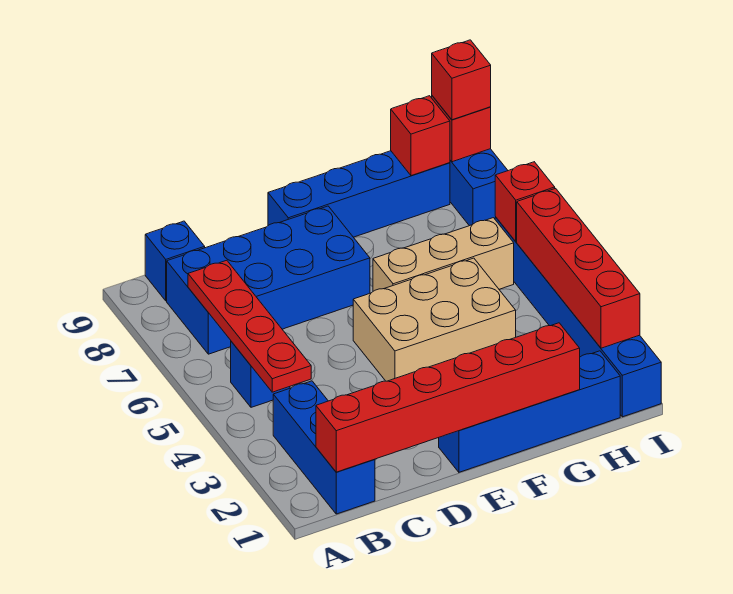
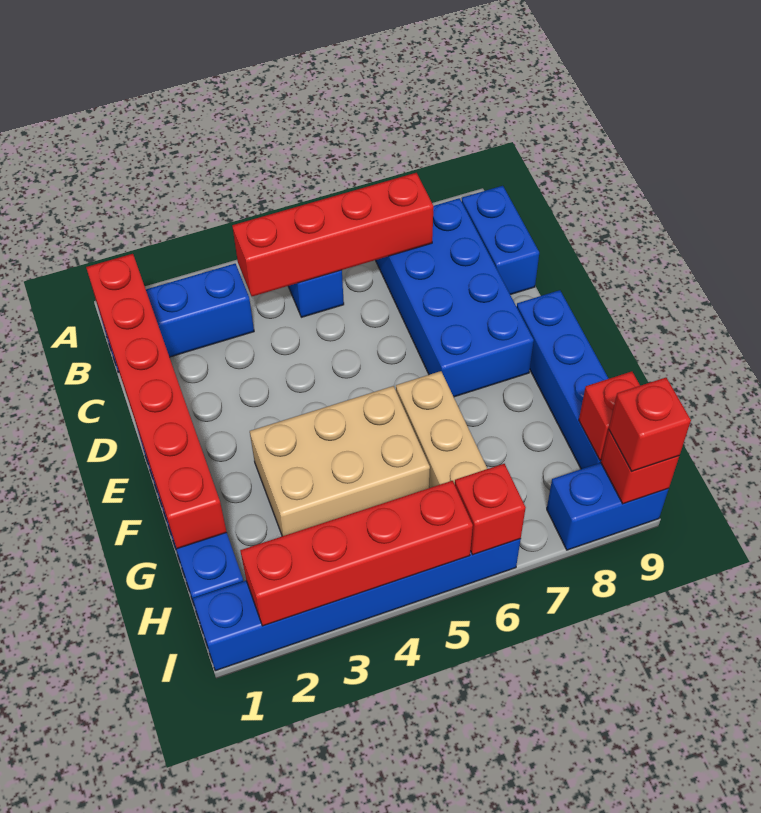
red 1x4 plate [188,260,311,392] -> red 1x4 brick [232,173,433,296]
blue 1x1 brick [145,221,205,301] -> blue 1x2 brick [462,186,539,295]
tan 2x3 brick [353,258,516,381] -> tan 2x3 brick turned to [250,386,430,536]

